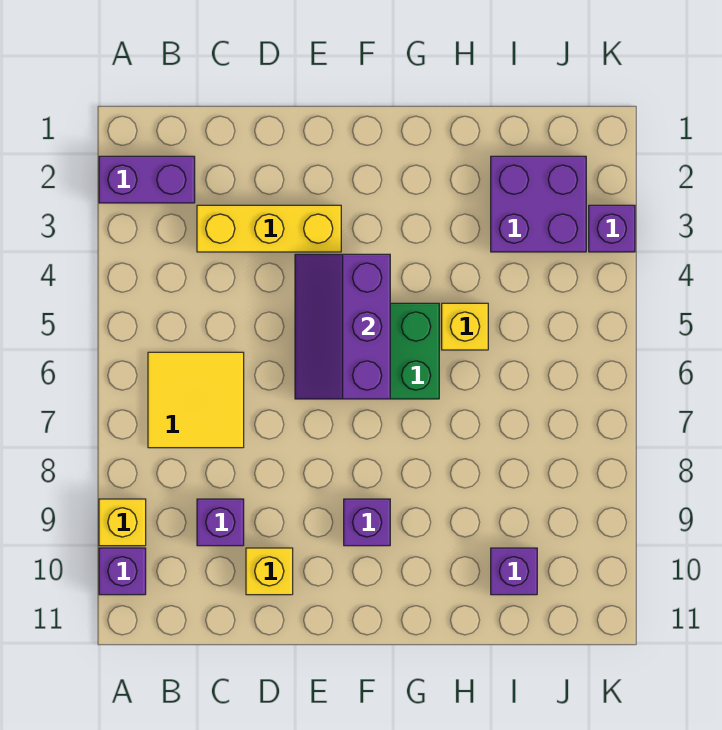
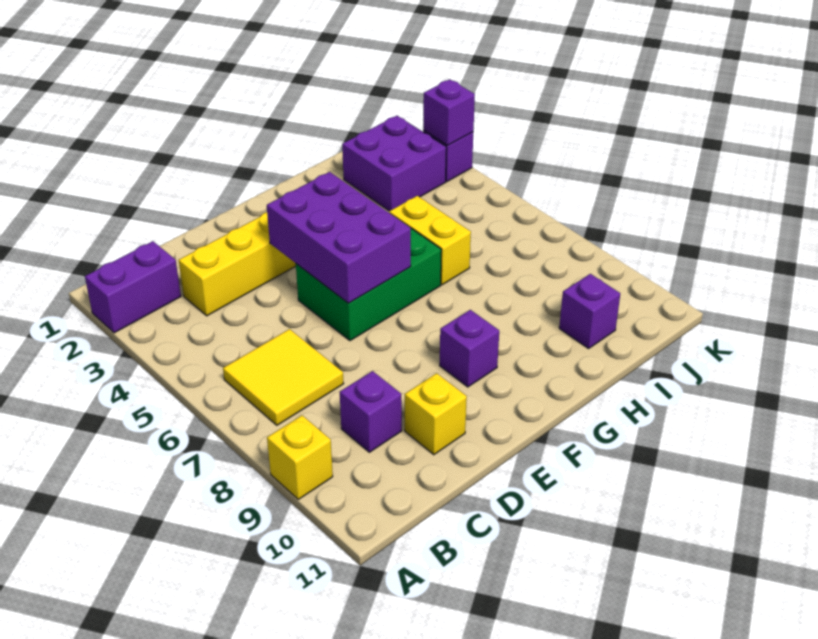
purple 1x1 brick [99,548,146,595] -> purple 1x1 brick moved to [423,79,475,145]
purple 2x3 slope [295,254,390,399] -> purple 2x3 brick [267,172,411,303]
yellow 1x1 brick [442,303,488,350] -> yellow 1x2 brick [389,196,471,285]

